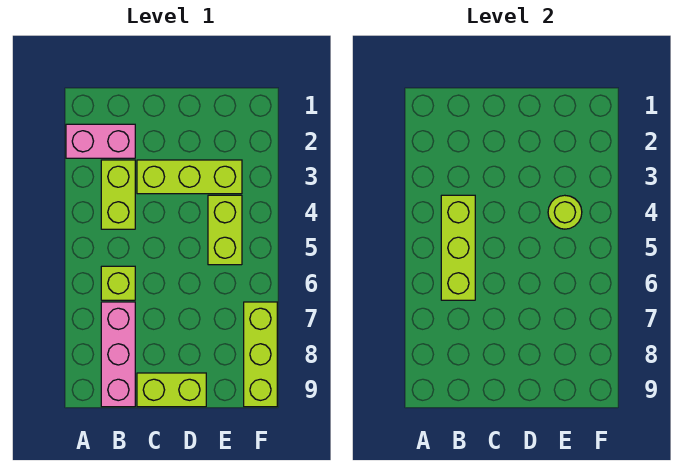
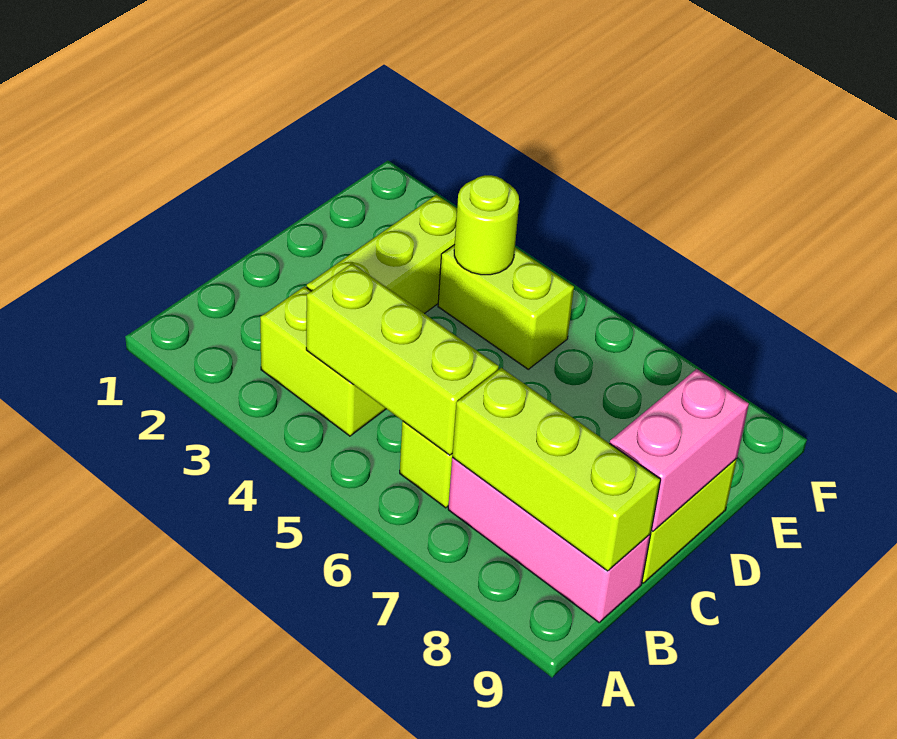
pink 1x2 brick [66,124,135,158] -> pink 1x2 brick moved to [610,369,749,531]
lime 1x3 brick [244,302,277,407] -> lime 1x3 brick moved to [452,368,660,571]

